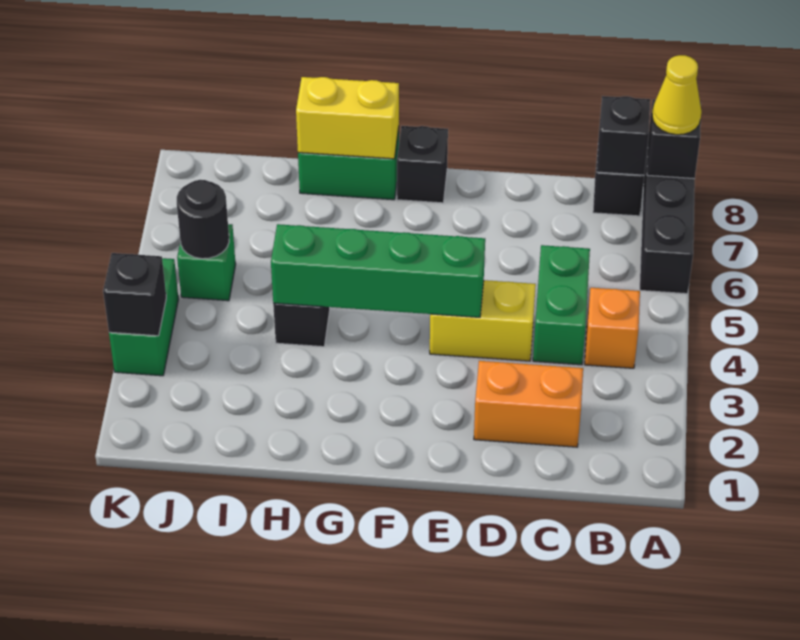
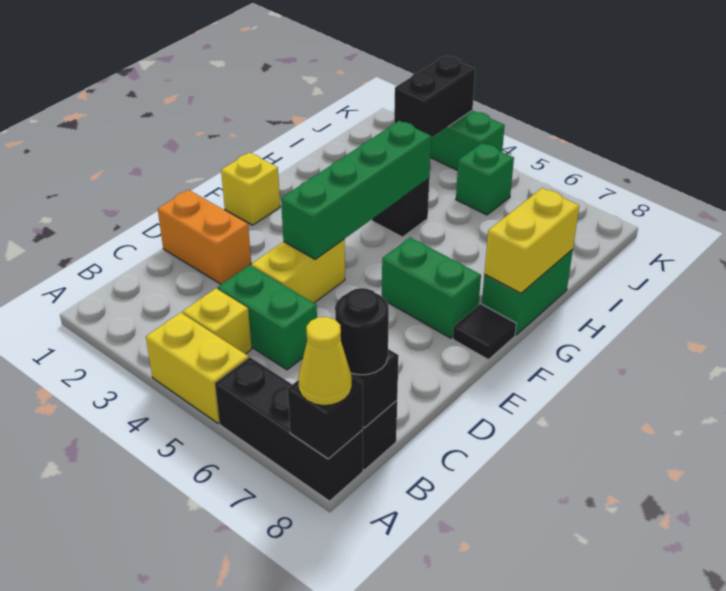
none -> yellow 1x2 brick [146,313,248,423]
orange 1x1 brick [585,288,640,368] -> yellow 1x1 brick [183,288,252,354]
orange 1x2 brick [474,361,583,447] -> orange 1x2 brick turned to [158,190,251,284]
none -> yellow 1x1 brick [221,152,280,225]
none -> green 1x2 brick [382,237,481,338]
black 1x1 brick [397,126,448,203] -> black 1x1 tile [453,304,516,360]
black 1x1 round brick [177,180,229,259] -> black 1x1 round brick moved to [335,288,389,375]
black 1x1 brick [103,253,166,336] -> black 1x2 brick [394,56,475,138]

